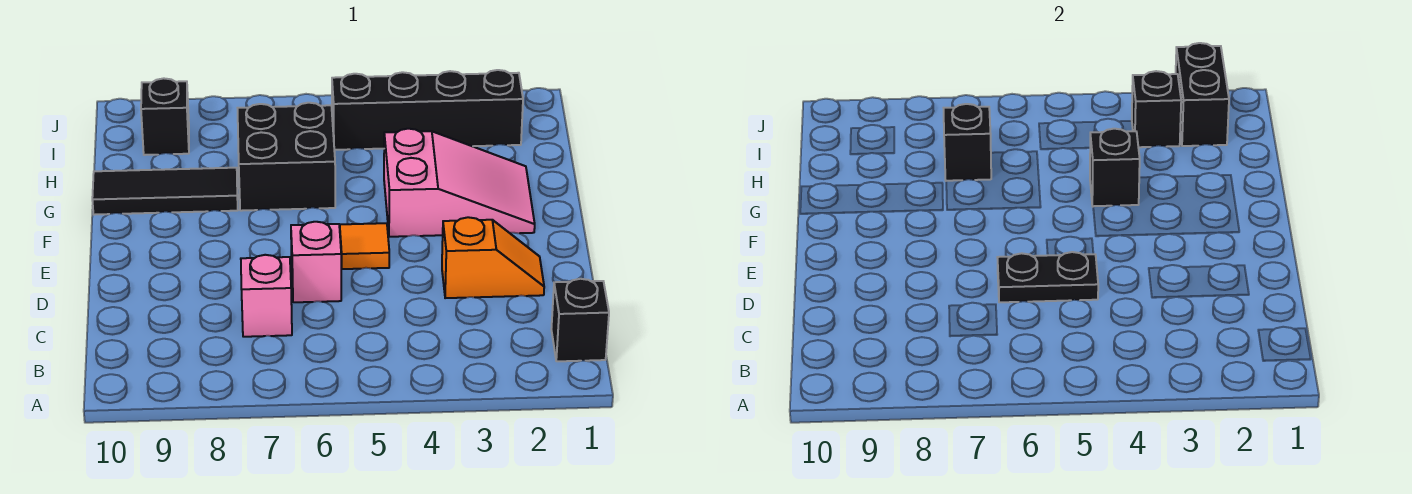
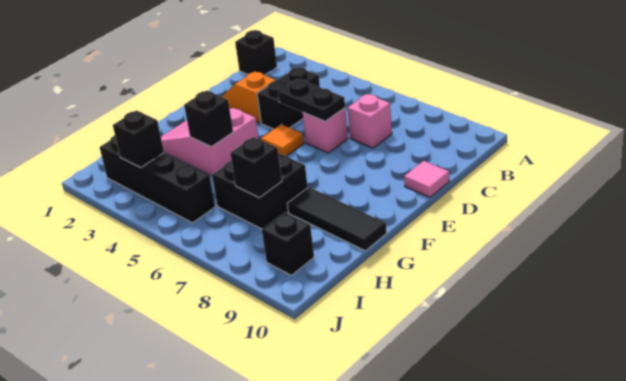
none -> pink 1x1 tile [404,161,449,197]
black 1x2 brick [1176,43,1229,146] -> black 1x2 brick moved to [257,67,320,129]

